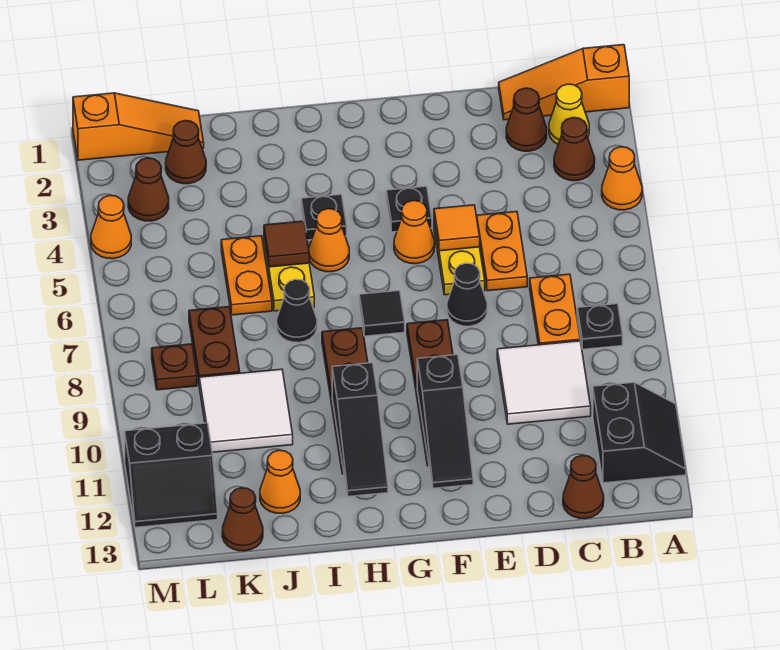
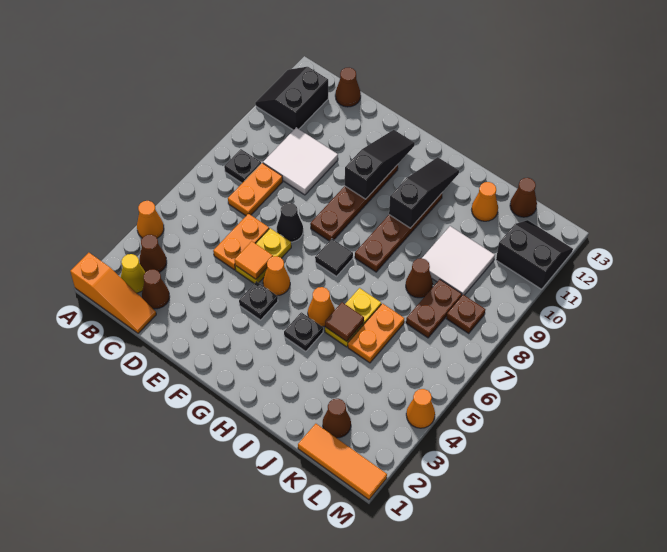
black 1x1 cone [277,279,317,343] -> none
orange 1x3 slope [73,93,204,160] -> orange 1x3 tile [298,424,387,500]
brown 1x1 cone [128,158,169,221] -> brown 1x1 cone moved to [406,258,433,298]

